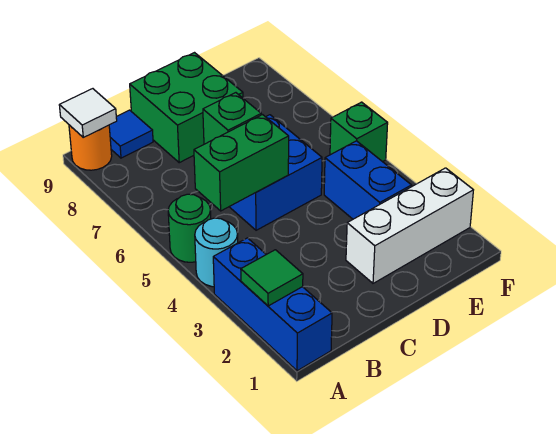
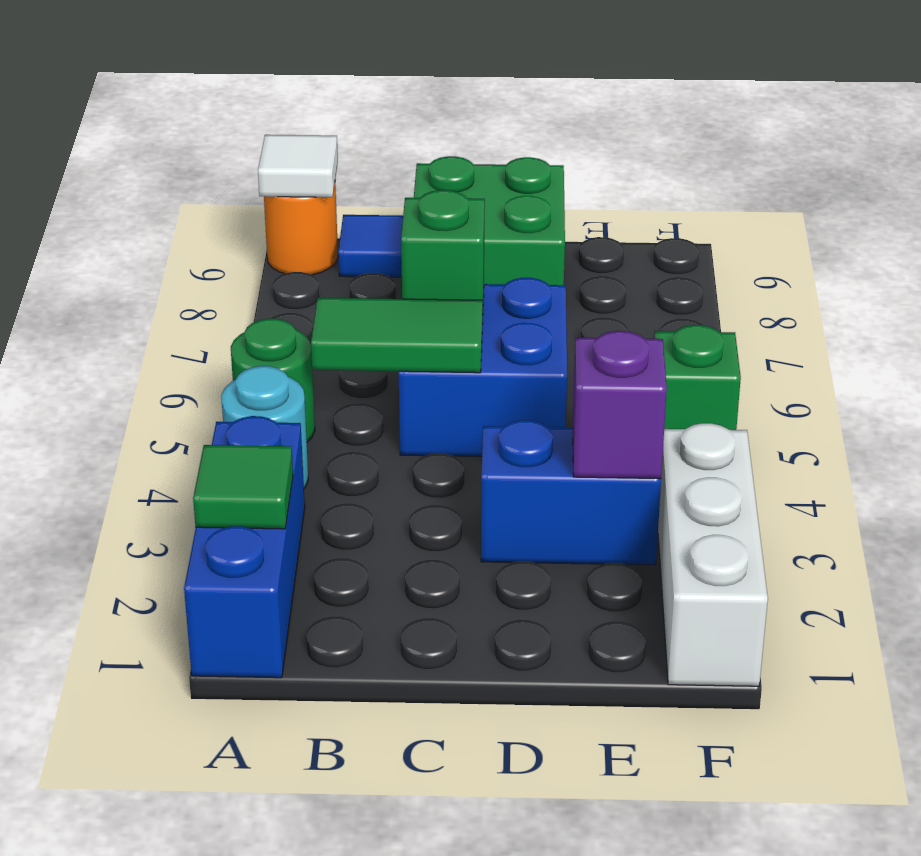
green 1x2 brick [194,115,289,211] -> green 1x2 tile [311,298,483,373]
white 1x3 brick [346,168,473,283] -> white 1x3 brick turned to [658,423,768,686]
blue 1x2 brick [324,141,411,219] -> blue 1x2 brick turned to [481,420,661,565]
none -> purple 1x1 brick [572,331,667,479]

